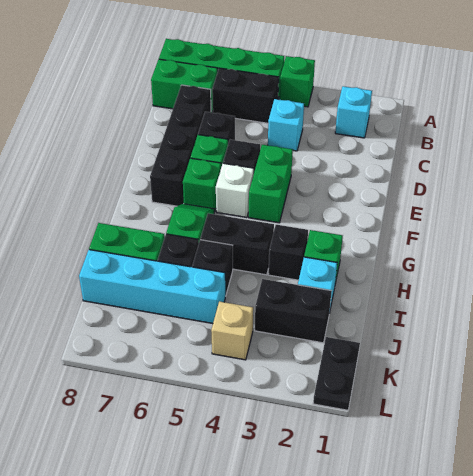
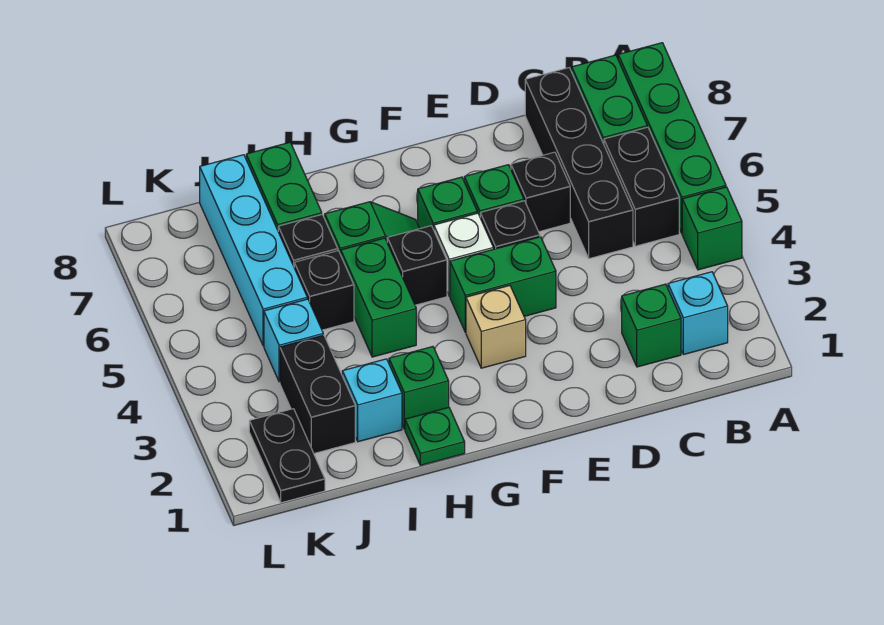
none -> green 1x1 brick [622,284,681,367]
cyan 1x1 brick [268,99,304,151] -> cyan 1x1 brick moved to [264,299,323,382]
black 1x4 brick [150,85,211,206] -> black 1x4 brick turned to [525,68,633,259]
none -> green 1x1 plate [405,407,465,465]
black 1x1 brick [268,225,308,280] -> black 1x1 brick moved to [387,226,447,305]
black 1x2 brick [200,213,274,275] -> green 1x2 brick [341,238,416,357]
black 1x2 plate [313,337,360,410] -> black 1x2 plate turned to [249,409,325,503]
tan 1x1 brick [211,301,253,360] -> tan 1x1 brick moved to [466,286,526,368]

